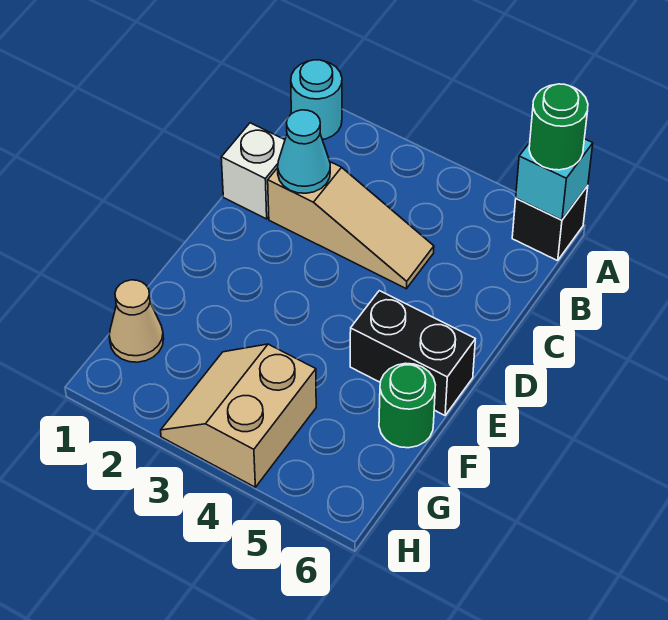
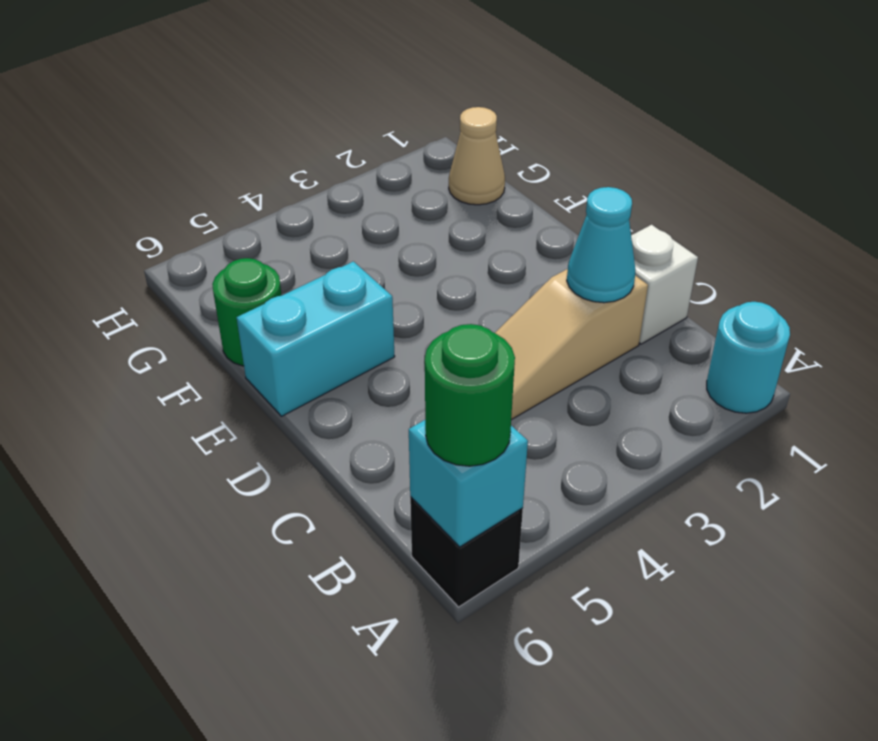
black 1x2 brick [350,291,475,415] -> cyan 1x2 brick [237,261,395,416]
tan 2x2 slope [161,344,316,487] -> none

